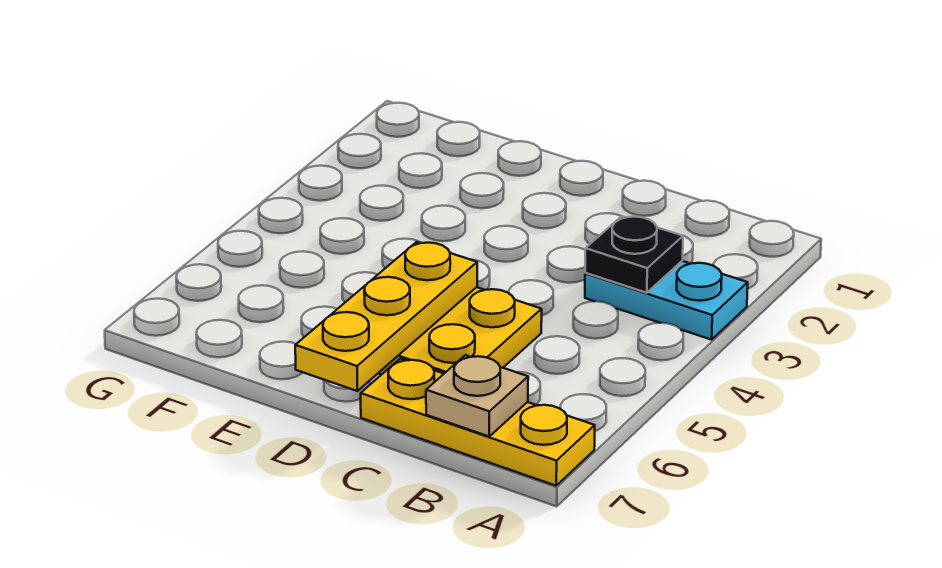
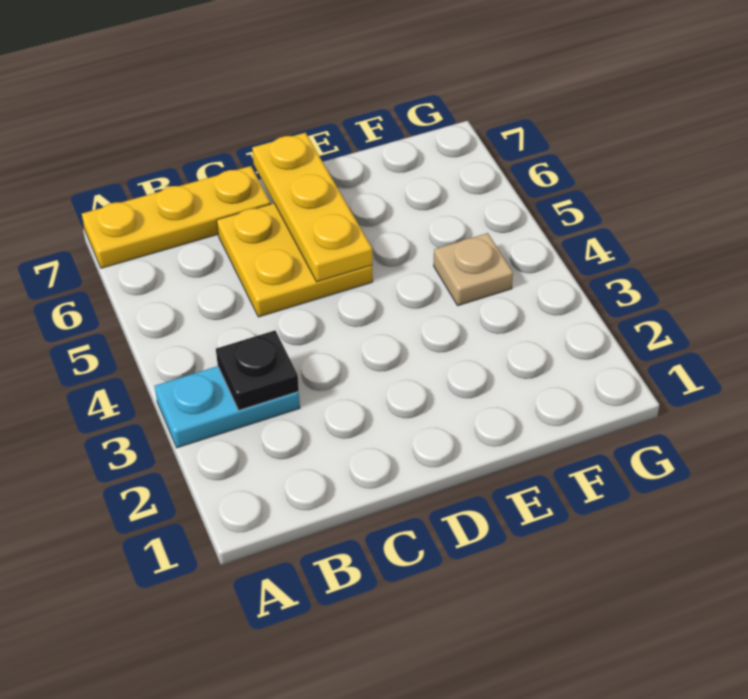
tan 1x1 plate [426,355,528,436] -> tan 1x1 plate moved to [434,233,513,306]

